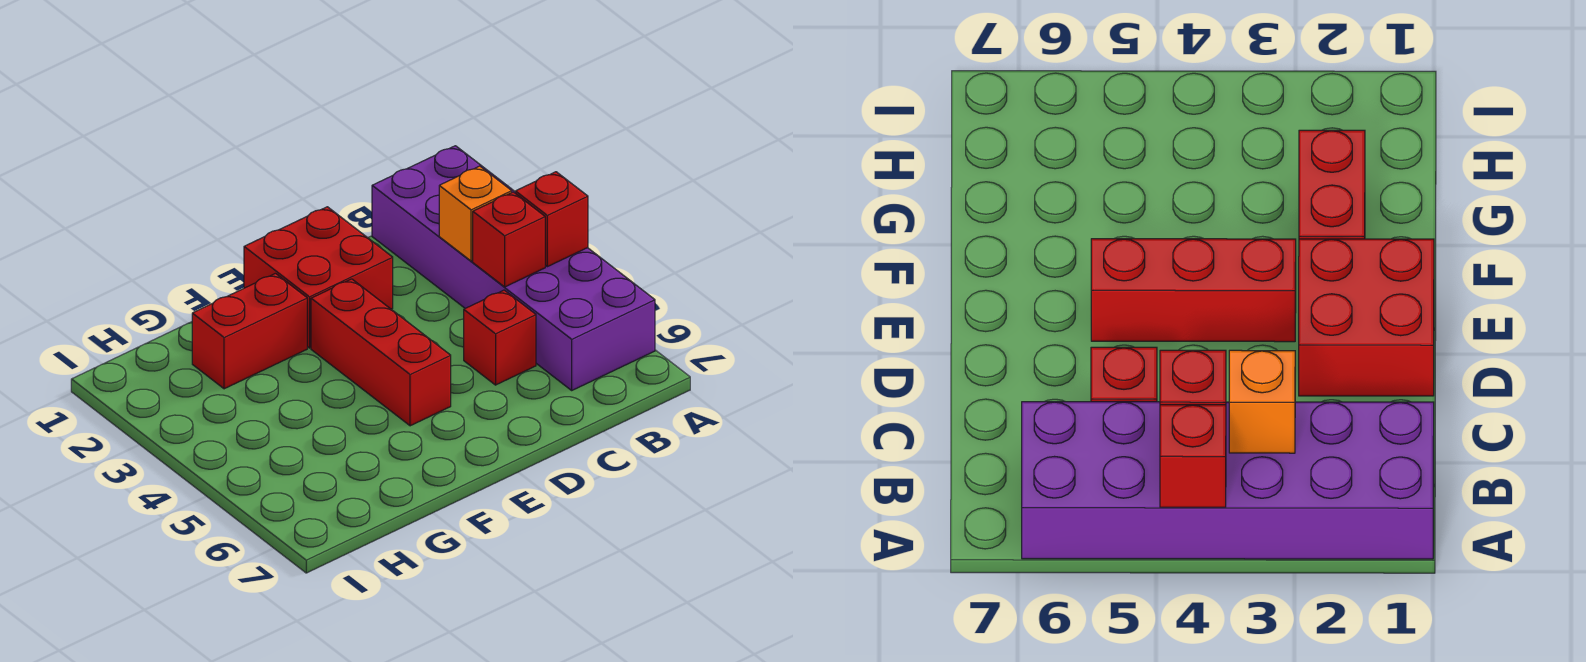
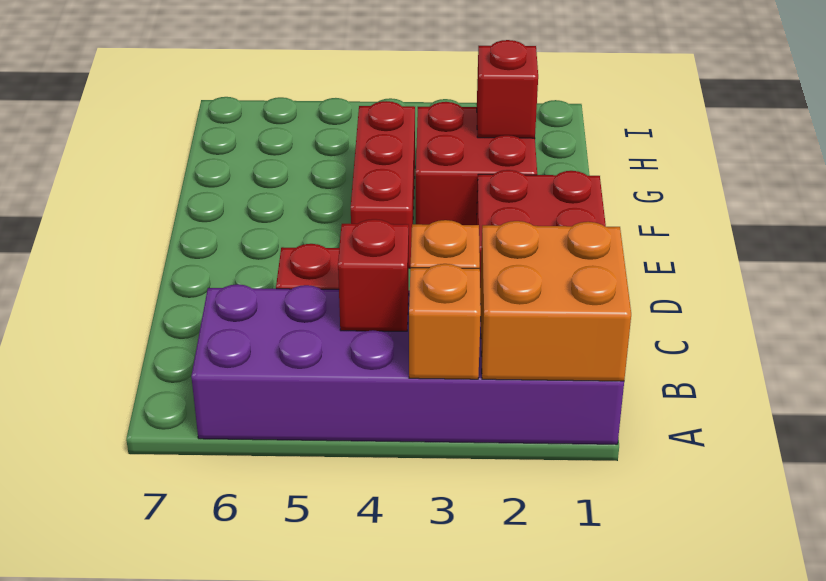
none -> orange 2x2 brick [480,221,631,381]
none -> orange 1x1 brick [409,264,481,379]
red 1x1 brick [515,172,588,267] -> red 1x1 brick moved to [477,40,538,138]
red 1x3 brick [311,279,451,426] -> red 1x3 brick turned to [351,101,415,268]
red 1x2 brick [192,273,307,389] -> red 2x2 brick [416,102,537,225]

